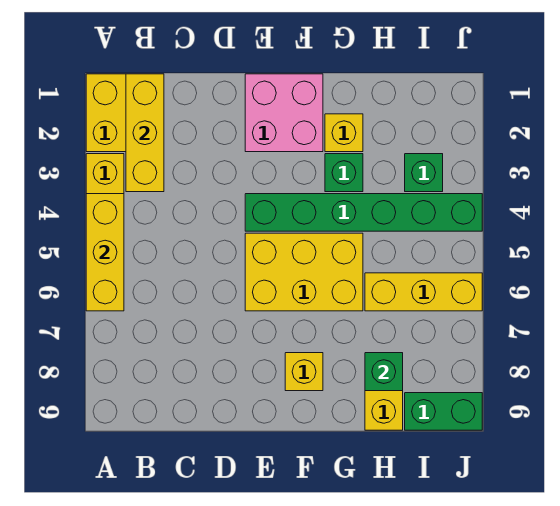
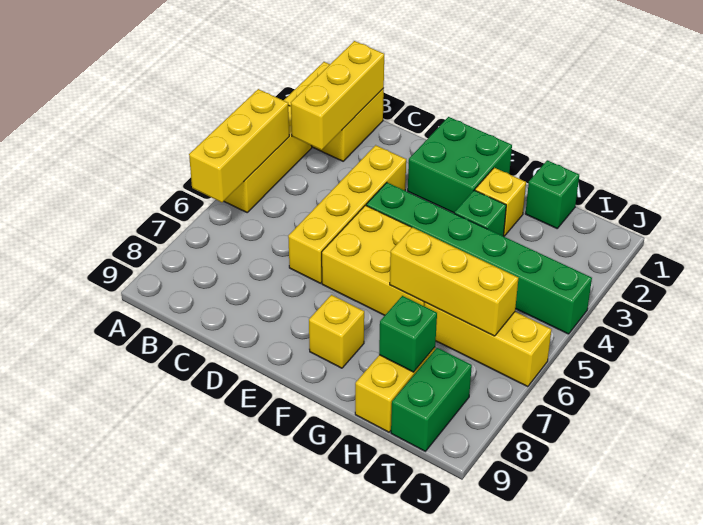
none -> yellow 1x4 brick [288,145,406,283]
pink 2x2 brick [245,74,323,152] -> green 2x2 brick [408,117,512,213]
none -> yellow 1x3 brick [390,227,518,336]
green 1x1 brick [405,154,443,192] -> green 1x1 brick moved to [525,160,579,228]
green 1x2 brick [405,393,482,430] -> green 1x2 brick turned to [391,348,472,451]

